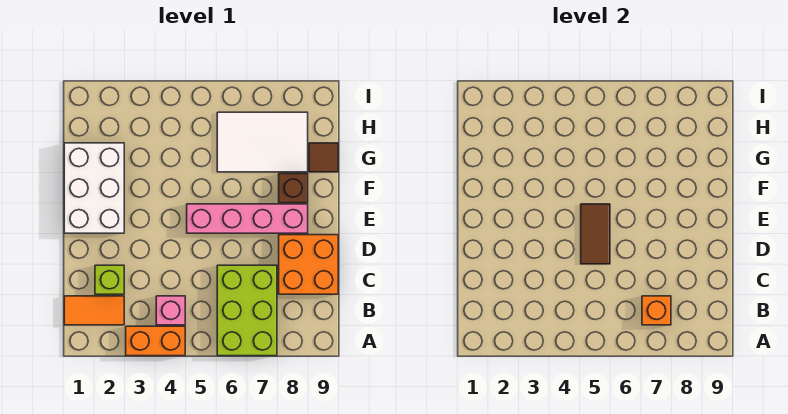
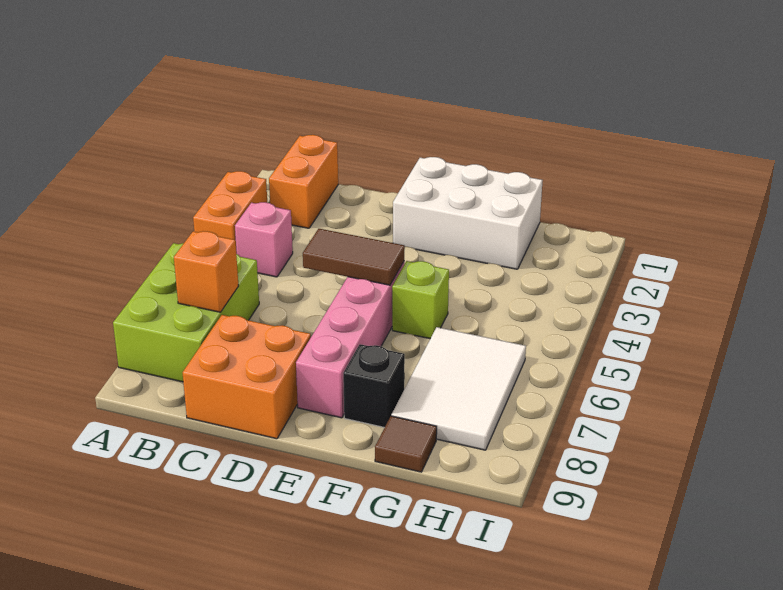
lime 2x3 brick [217,265,277,356] -> lime 2x3 brick turned to [113,243,259,382]
orange 1x2 tile [64,296,124,325] -> orange 1x2 brick [269,135,338,228]
lime 1x1 brick [95,265,124,294] -> lime 1x1 brick moved to [392,261,449,339]
brown 1x1 brick [279,174,308,203] -> black 1x1 brick [343,344,405,428]

